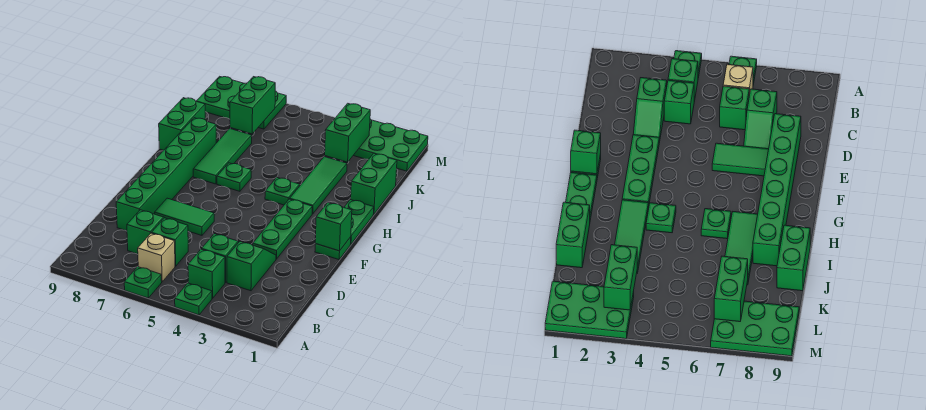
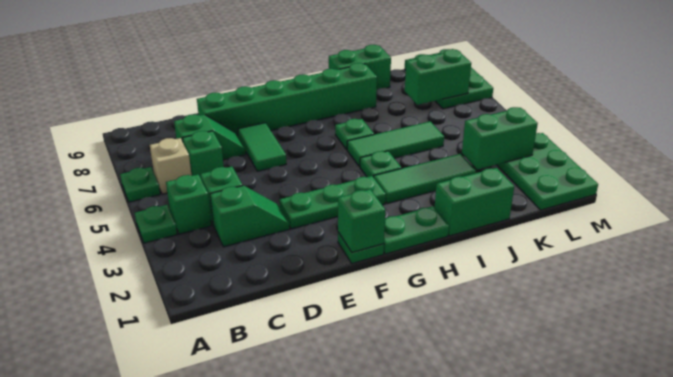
green 1x3 tile [193,129,252,184] -> green 1x3 tile moved to [347,121,444,167]

